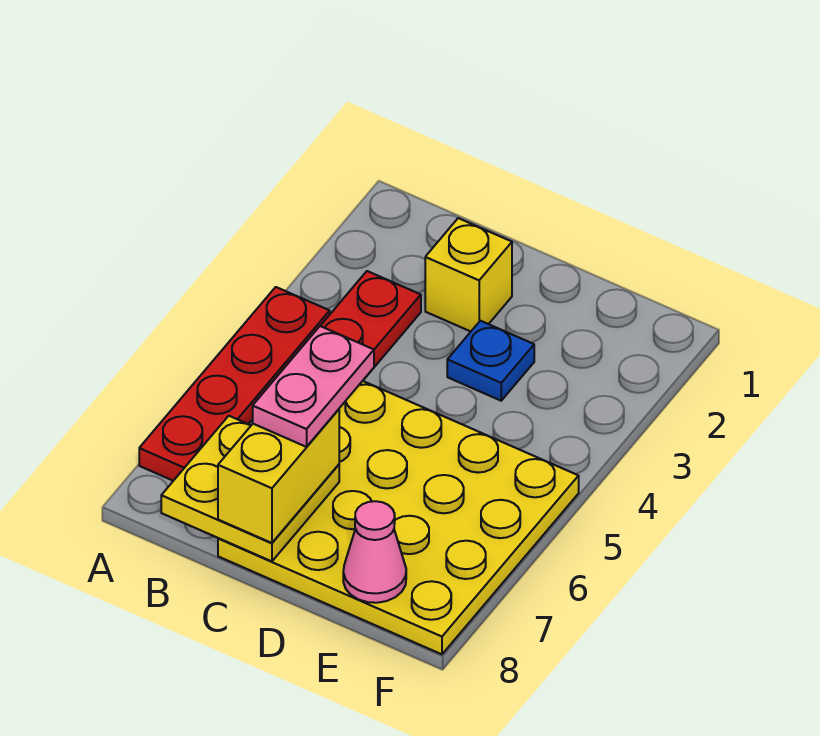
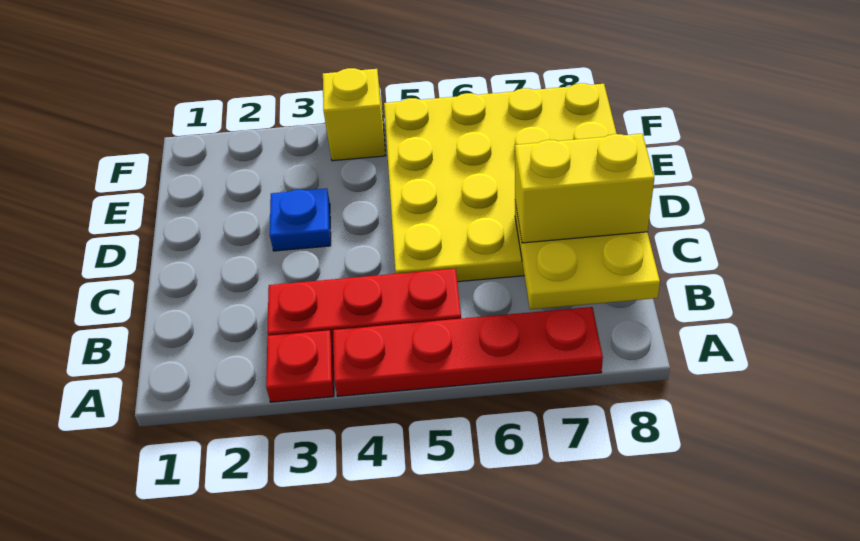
none -> red 1x1 plate [266,330,334,402]
yellow 1x1 brick [425,218,512,331] -> yellow 1x1 brick moved to [323,68,386,161]
pink 1x2 plate [253,326,374,447] -> none
pink 1x1 cone [343,501,406,603] -> none

